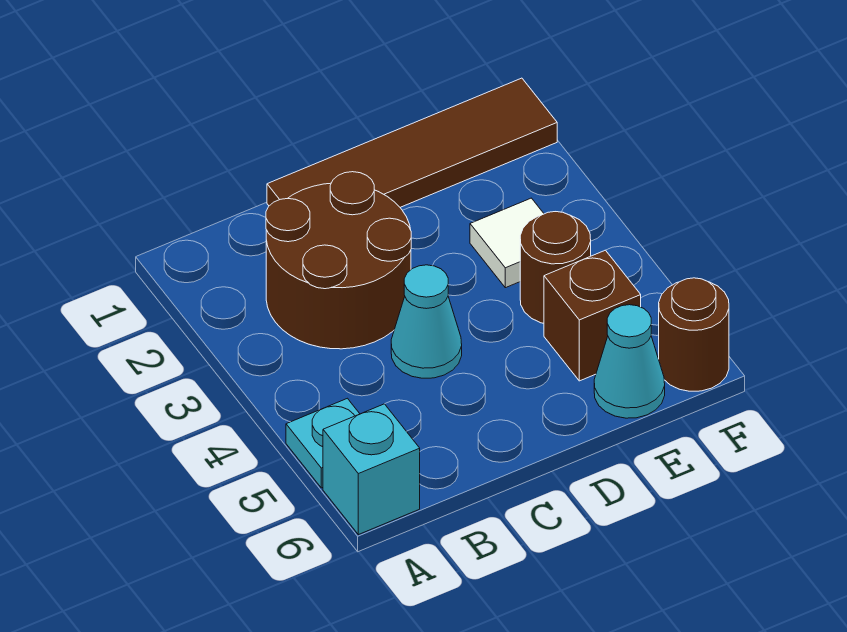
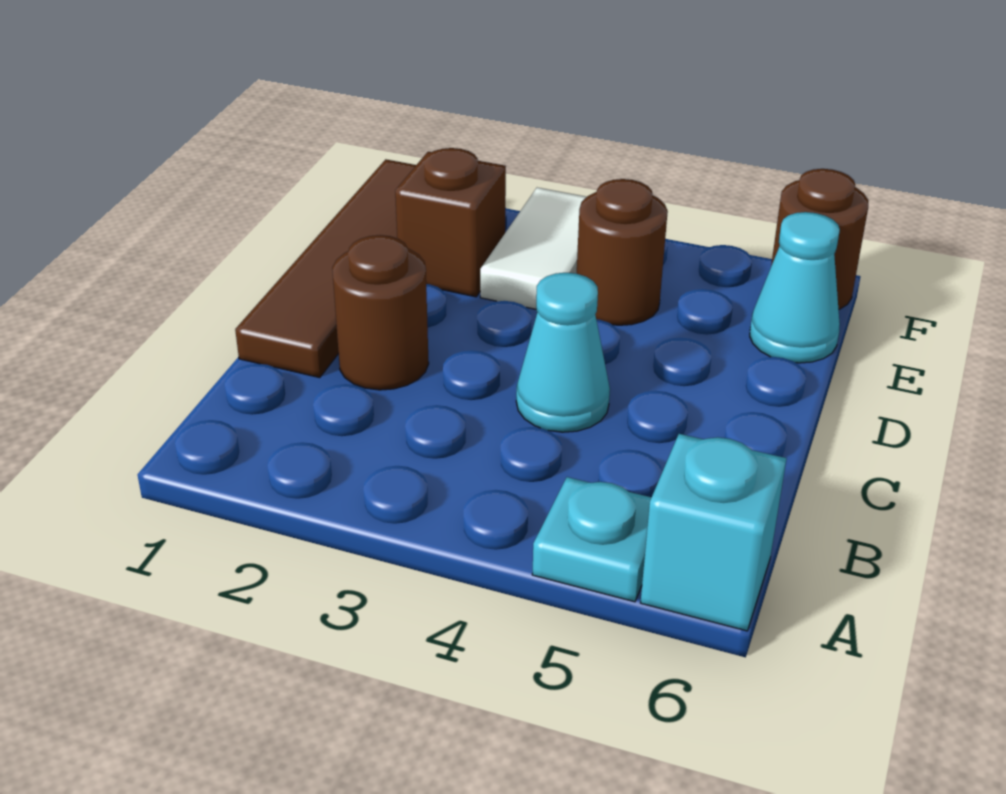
brown 2x2 round brick [266,172,411,349] -> brown 1x1 round brick [332,235,429,390]
white 1x1 tile [470,198,544,288] -> white 1x2 tile [480,188,586,309]
brown 1x1 brick [544,250,641,381] -> brown 1x1 brick moved to [395,148,506,297]

